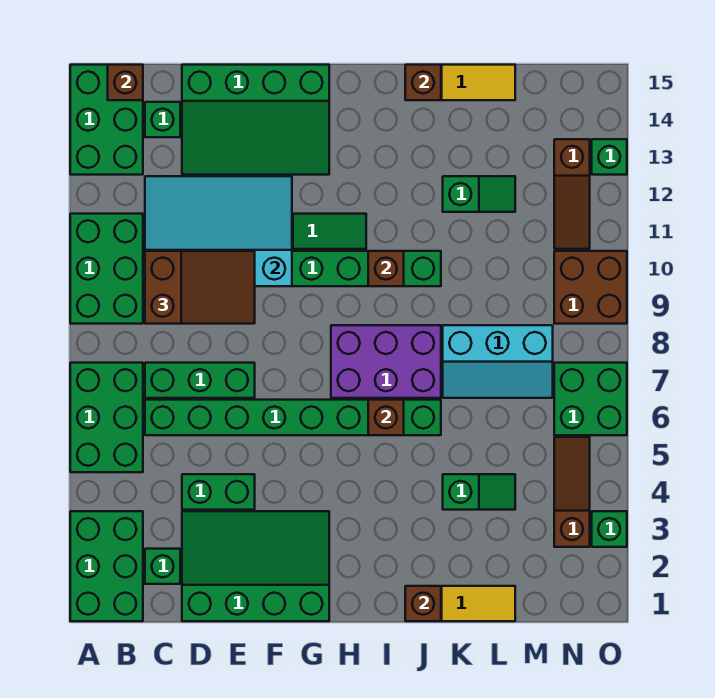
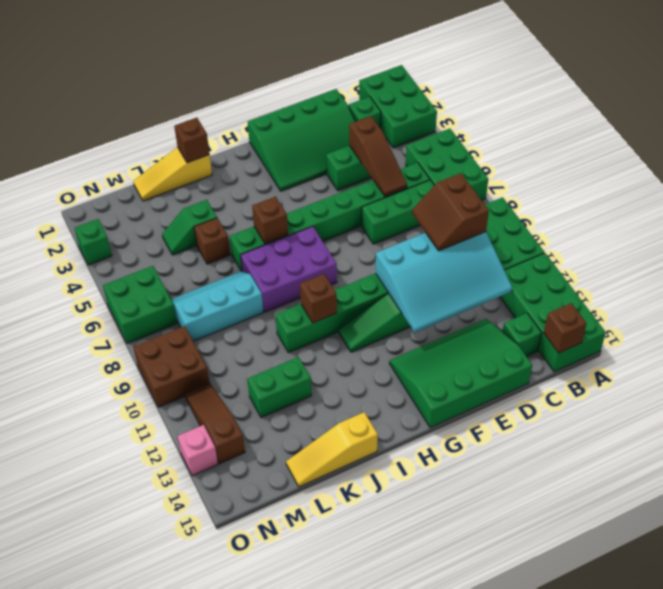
green 2x3 brick [70,65,143,175] -> green 2x4 brick [500,253,606,372]
brown 2x3 slope [145,251,255,324] -> brown 2x2 slope [412,173,489,251]
brown 1x1 brick [405,65,441,100] -> brown 1x1 brick moved to [194,218,230,264]
green 1x2 slope [443,176,515,212] -> green 1x2 brick [247,357,312,418]
brown 1x3 slope [554,437,590,547] -> brown 1x3 slope moved to [349,116,407,196]
green 1x1 brick [592,139,627,175] -> pink 1x1 brick [178,425,218,476]

